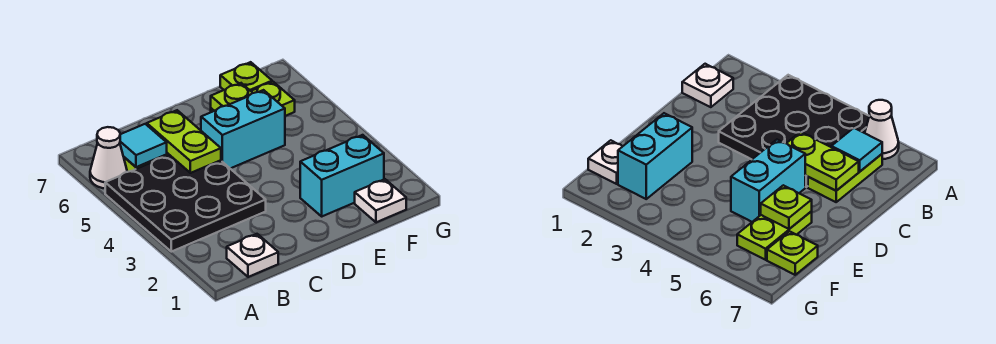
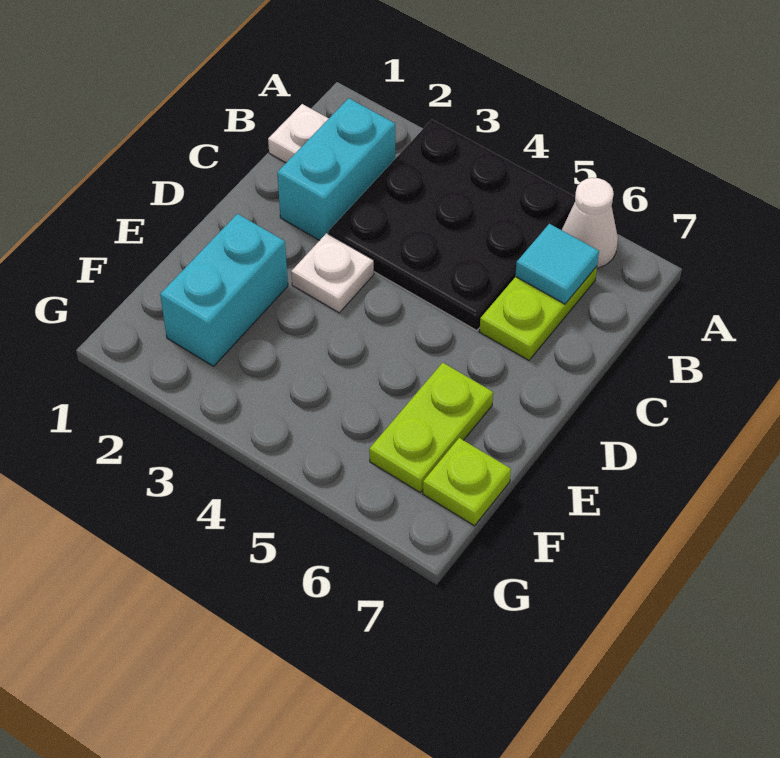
lime 1x2 plate [147,110,221,173] -> none
cyan 1x2 brick [201,90,285,168] -> cyan 1x2 brick moved to [277,98,395,240]
lime 1x1 plate [211,83,252,111] -> none
white 1x1 plate [355,179,406,222] -> white 1x1 plate moved to [291,233,374,313]

